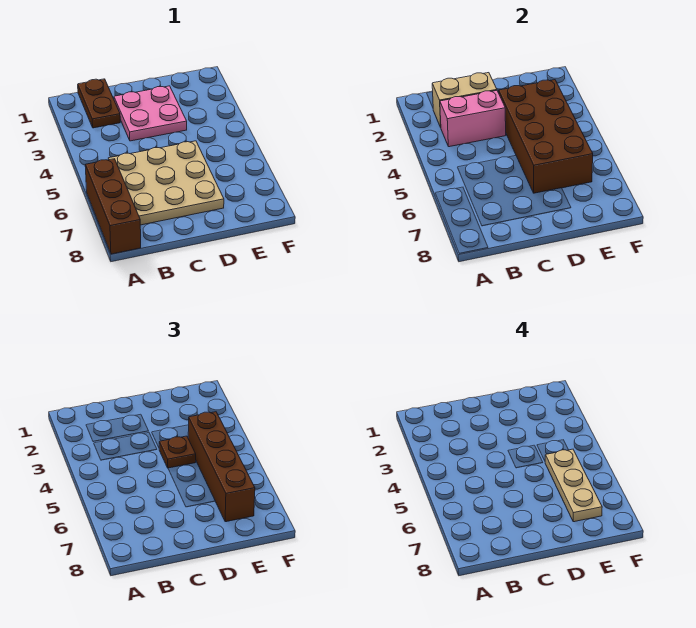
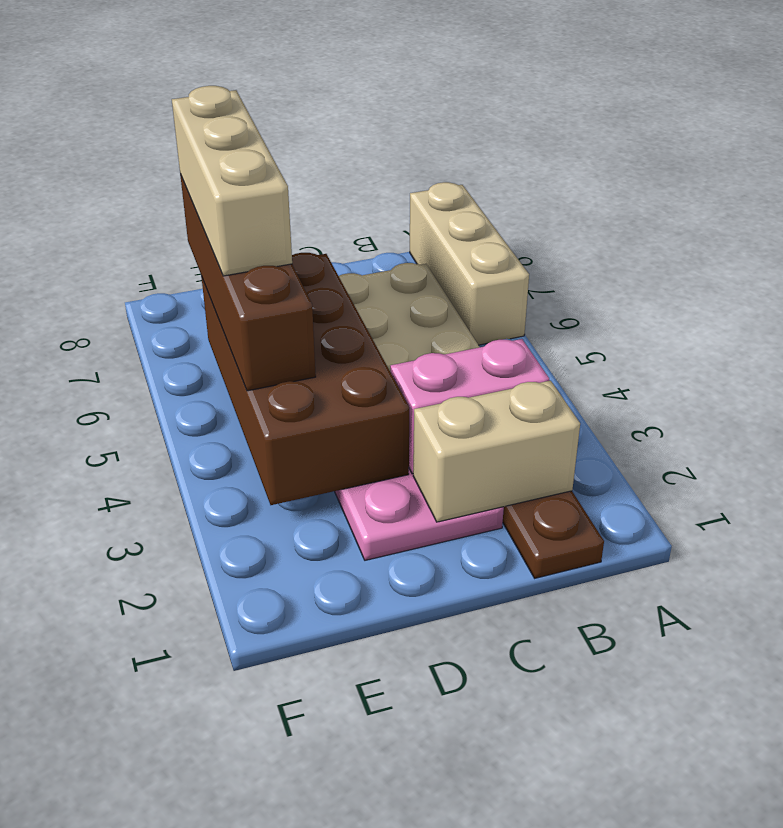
brown 1x3 brick [85,159,141,254] -> tan 1x3 brick [410,182,529,345]
brown 1x1 plate [159,436,196,468] -> none
tan 1x3 plate [545,449,602,522] -> tan 1x3 brick [172,86,292,276]

